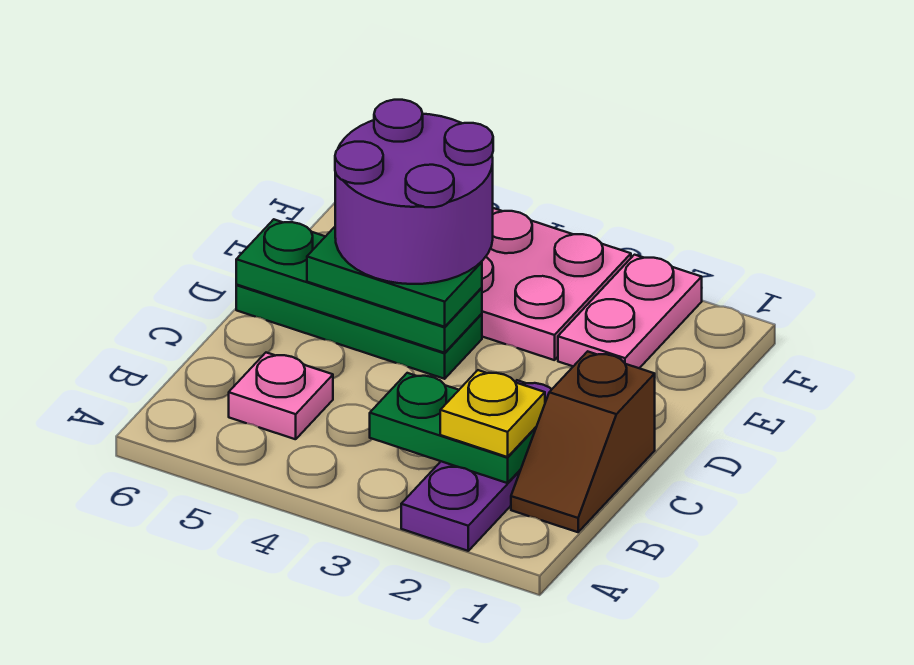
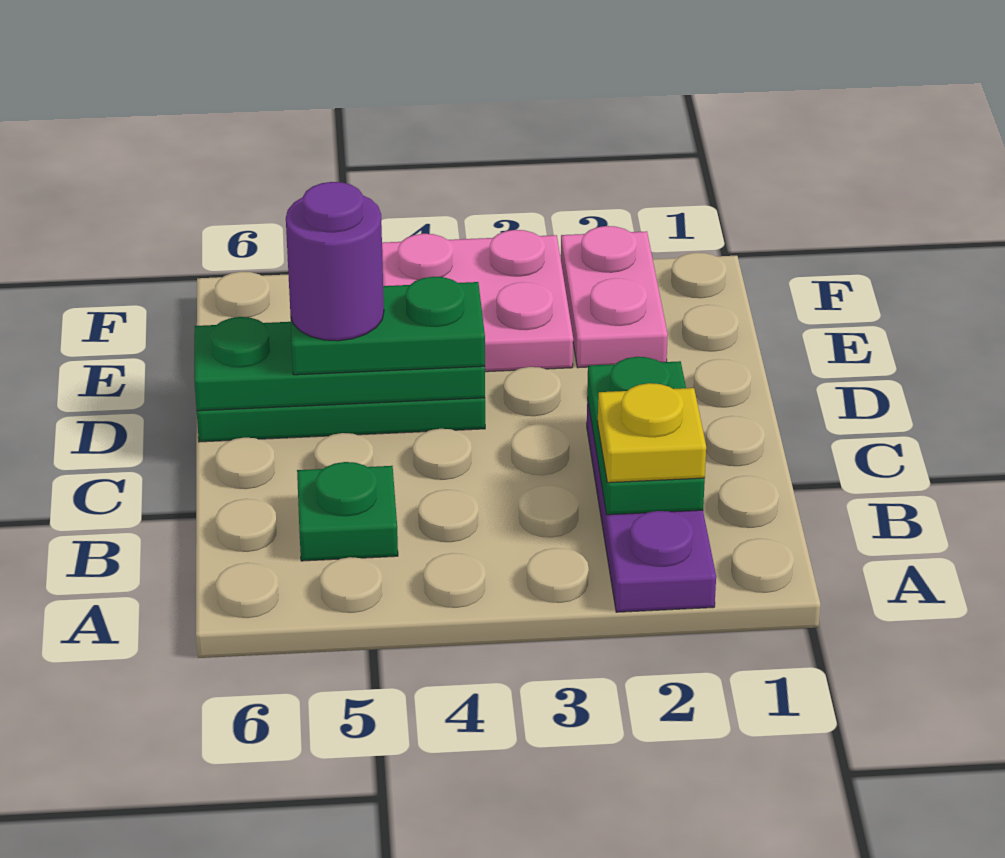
brown 1x2 slope [511,351,655,532] -> none
green 1x2 plate [370,373,537,483] -> green 1x2 plate turned to [587,357,705,515]
pink 1x1 plate [229,353,333,439] -> green 1x1 plate [297,462,398,561]
purple 2x2 round brick [335,100,493,284] -> purple 1x1 round brick [286,182,384,341]

